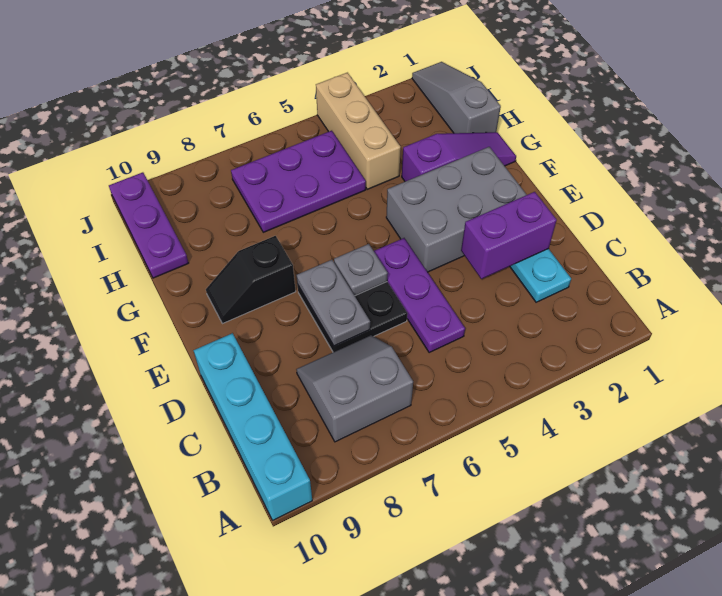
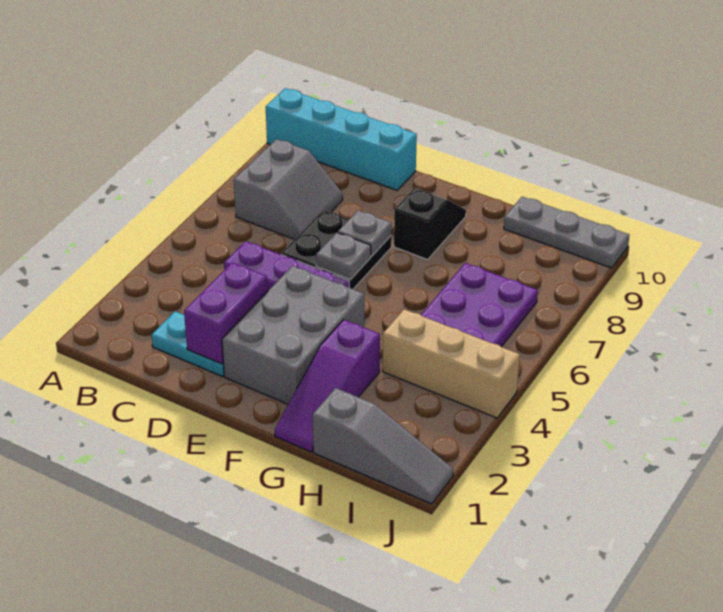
grey 1x2 plate [297,260,370,346] -> grey 1x1 plate [338,210,392,256]
purple 1x3 plate [109,172,188,278] -> grey 1x3 plate [504,197,629,268]

